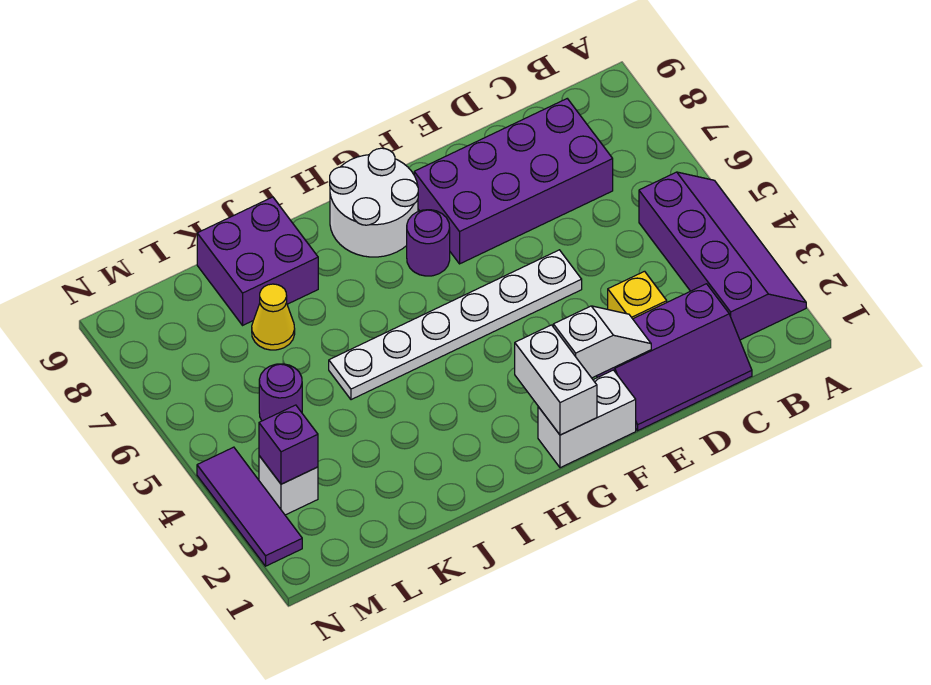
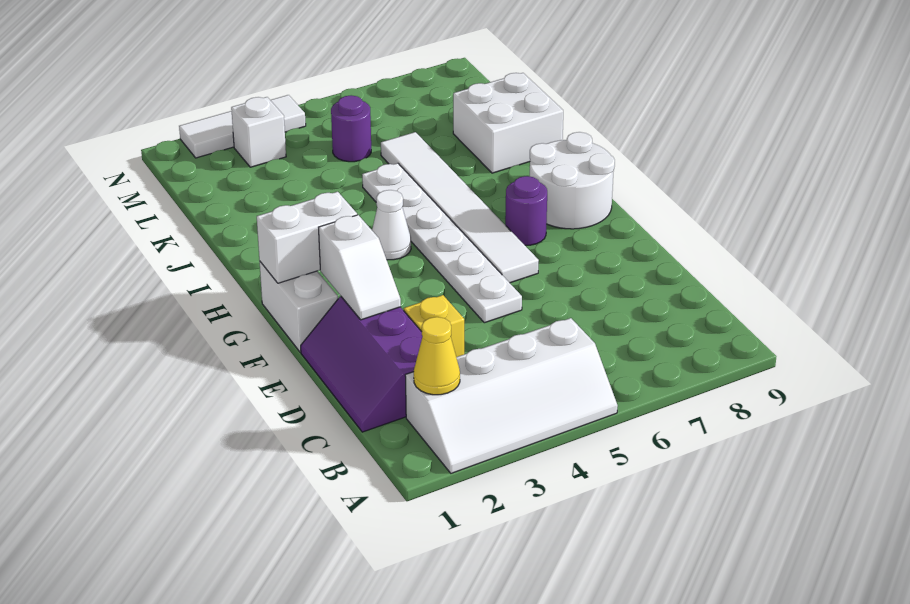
purple 2x4 slope [639,172,806,340] -> white 2x4 slope [405,318,618,473]
purple 2x4 brick [414,99,613,264] -> none
none -> white 1x6 tile [381,132,539,283]
none -> white 1x1 cone [372,190,411,260]
purple 2x2 brick [197,197,318,325] -> white 2x2 brick [453,73,563,173]
yellow 1x1 cone [252,284,295,350] -> yellow 1x1 cone moved to [414,317,460,395]
purple 1x1 brick [259,405,318,484] -> none
purple 1x3 tile [197,447,302,566] -> white 1x3 tile [179,95,306,158]

